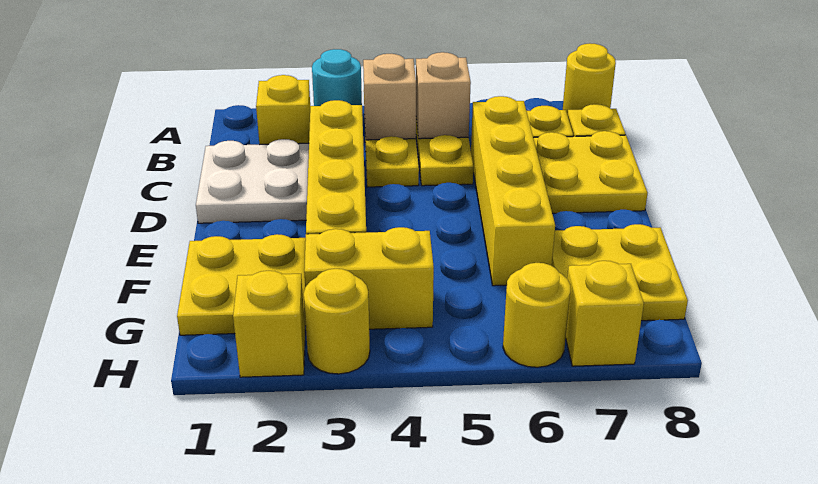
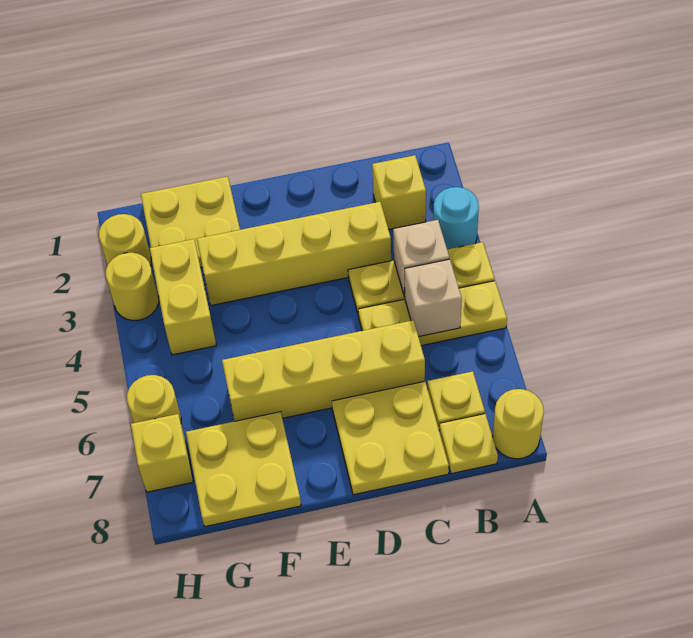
white 2x2 plate [196,139,309,223] -> none
yellow 1x1 brick [233,271,305,377] -> yellow 1x1 round brick [99,214,151,266]

